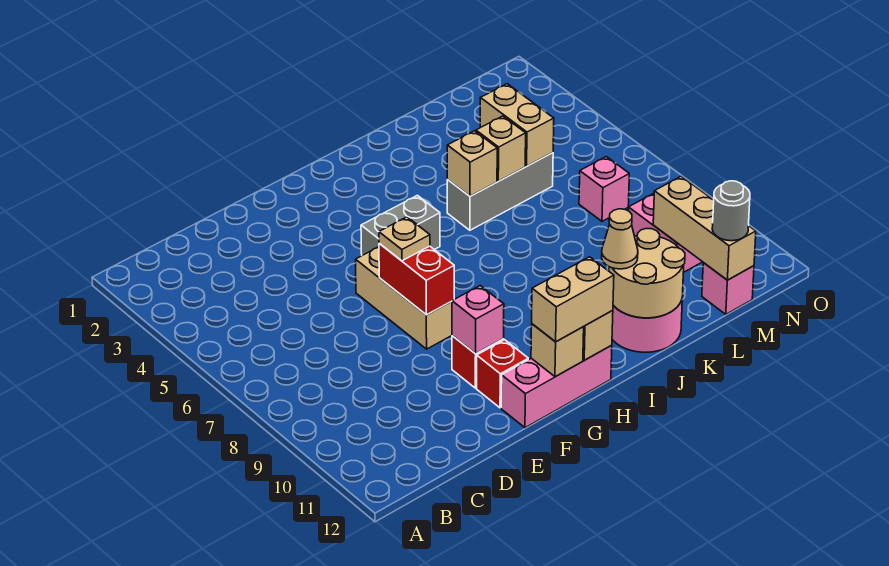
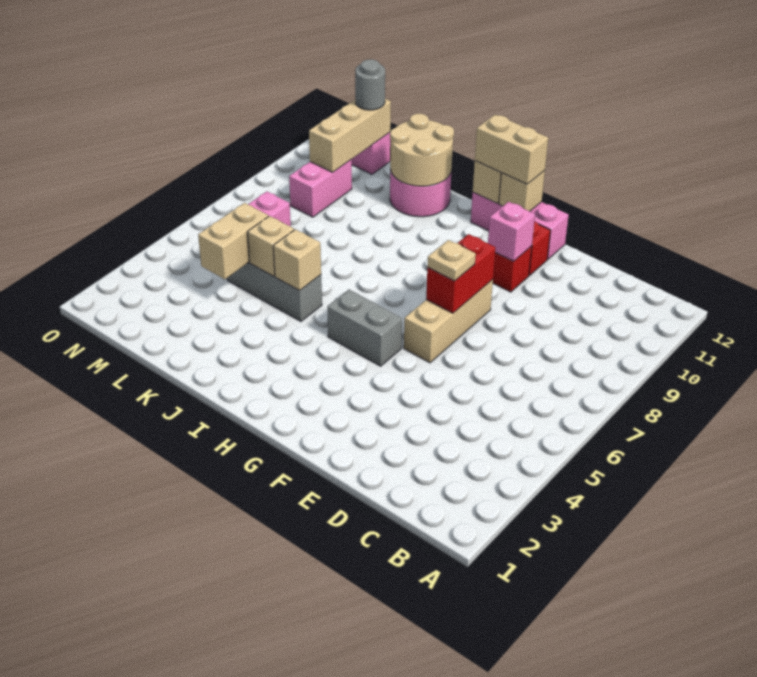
tan 1x1 cone [602,209,638,269] -> none

